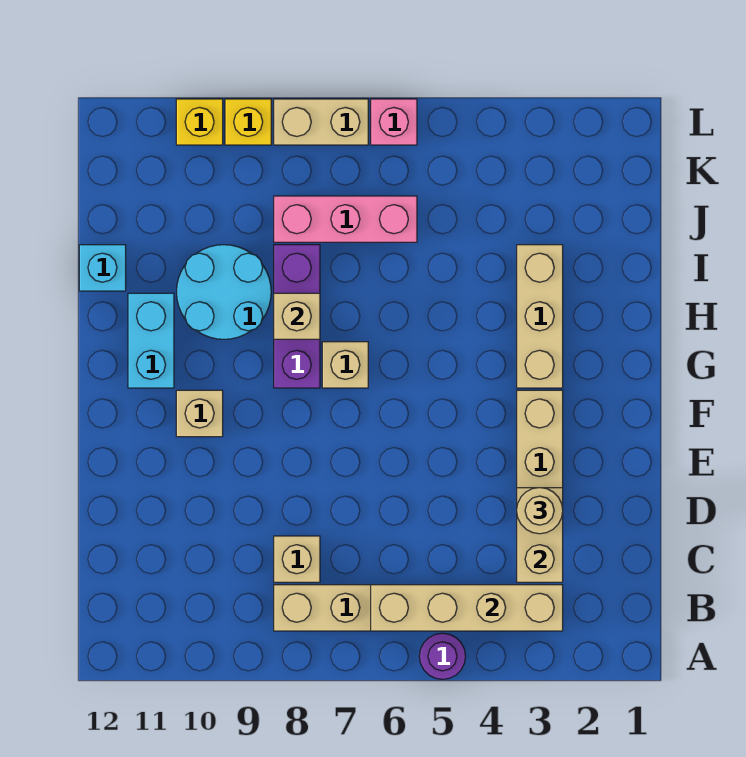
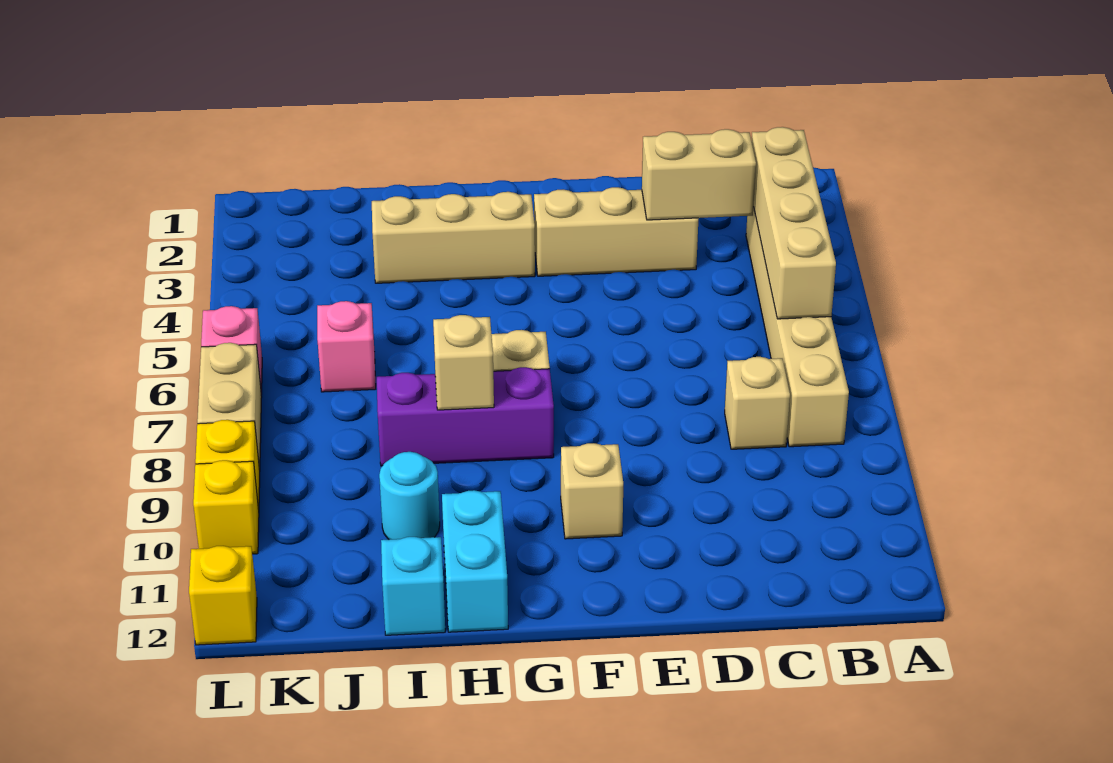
purple 1x1 round brick [419,633,466,679] -> none
tan 1x1 round brick [517,488,563,534] -> none
cyan 1x2 brick [128,293,174,388] -> cyan 1x2 brick turned to [442,490,508,632]
cyan 2x2 round brick [177,245,271,339] -> cyan 1x1 round brick [379,452,440,540]
pink 1x3 brick [274,196,417,242] -> pink 1x1 brick [317,301,376,392]
none -> yellow 1x1 brick [189,546,257,645]

